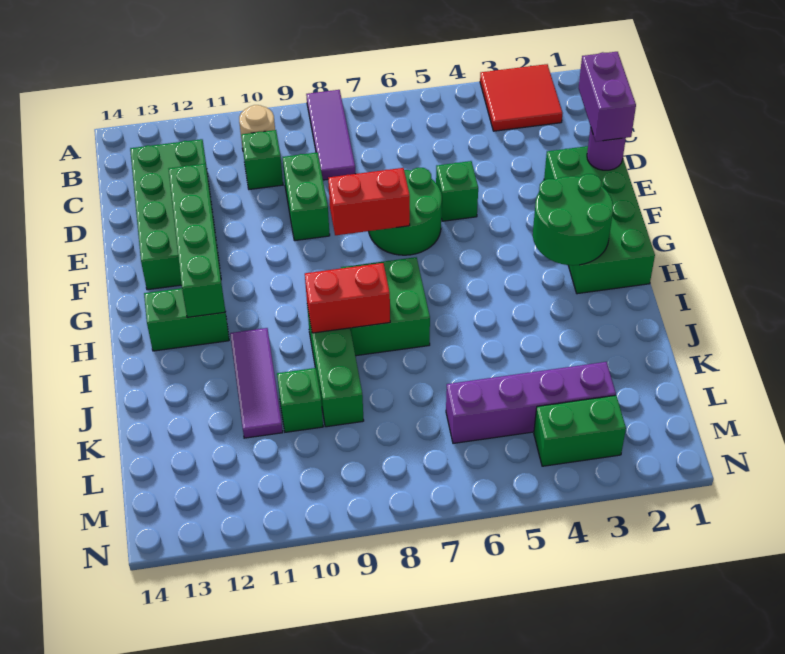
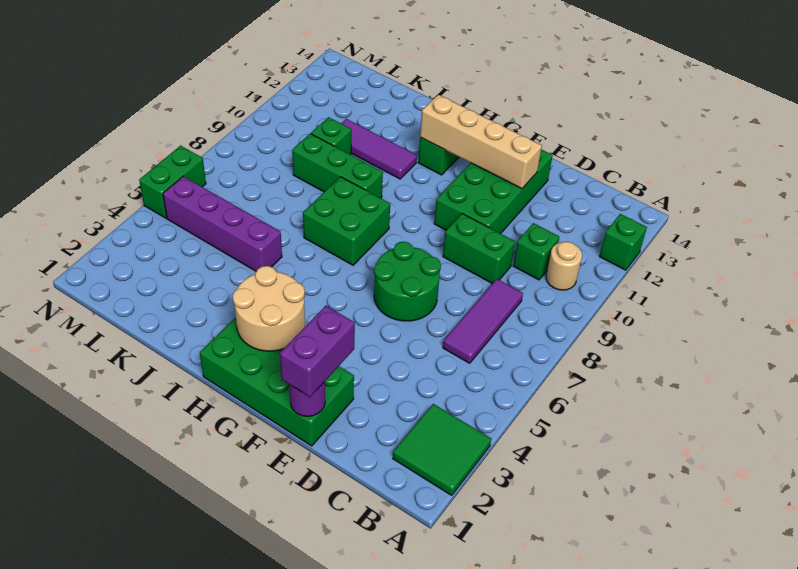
red 2x2 tile [480,64,563,131] -> green 2x2 tile [393,404,491,495]
purple 1x3 tile [306,90,355,180] -> purple 1x3 tile turned to [443,279,523,363]
green 2x4 brick [130,139,221,290] -> green 2x4 brick turned to [434,150,553,234]
purple 1x2 brick [579,52,636,141] -> purple 1x2 brick turned to [280,306,355,397]
green 1x1 brick [436,161,478,221] -> green 1x1 brick moved to [599,214,647,270]
green 1x4 brick [169,164,225,317] -> tan 1x4 brick [420,95,542,189]
red 1x2 brick [328,168,410,235] -> none
green 2x2 round brick [533,174,613,265] -> tan 2x2 round brick [233,266,305,351]
red 1x2 brick [305,263,390,333] -> none
purple 1x4 brick [446,362,616,443] -> purple 1x4 brick turned to [163,176,282,271]
green 1x2 brick [534,395,626,466] -> green 1x2 brick moved to [139,146,206,218]

